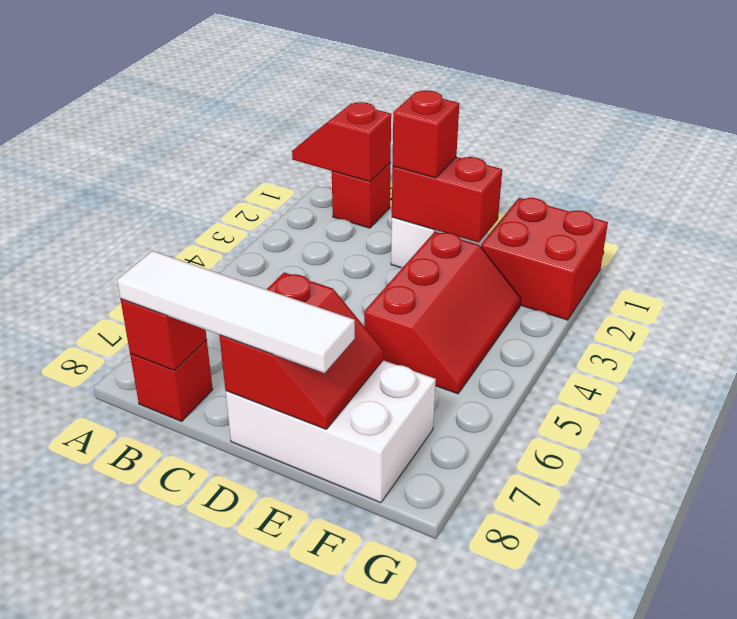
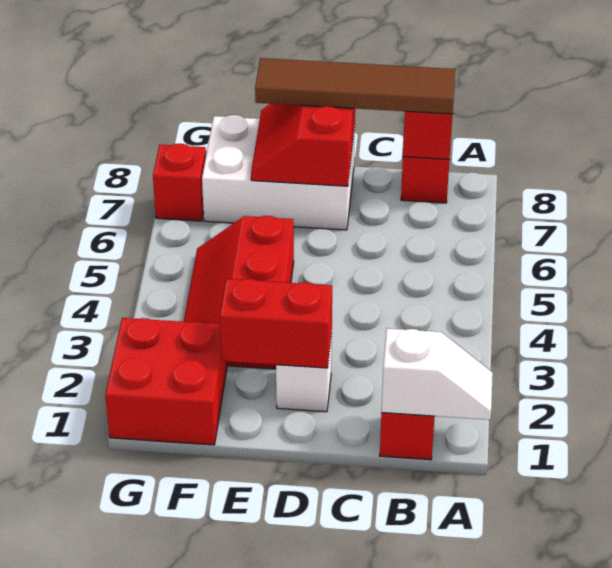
red 1x2 slope [292,102,391,182] -> white 1x2 slope [381,328,493,420]
white 1x4 tile [117,251,355,373] -> brown 1x4 tile [255,58,455,114]
red 1x1 brick [393,90,459,178] -> red 1x1 brick moved to [153,144,206,221]

